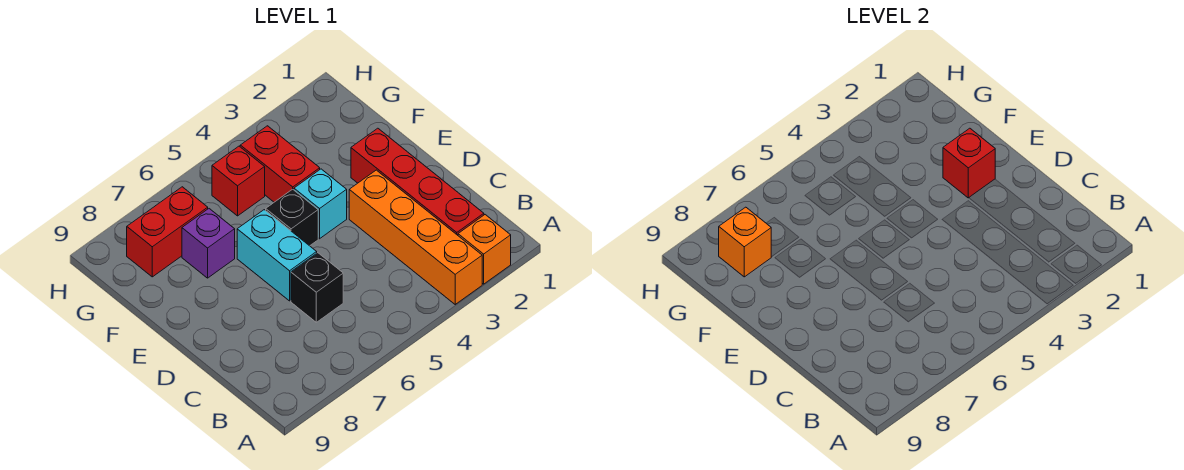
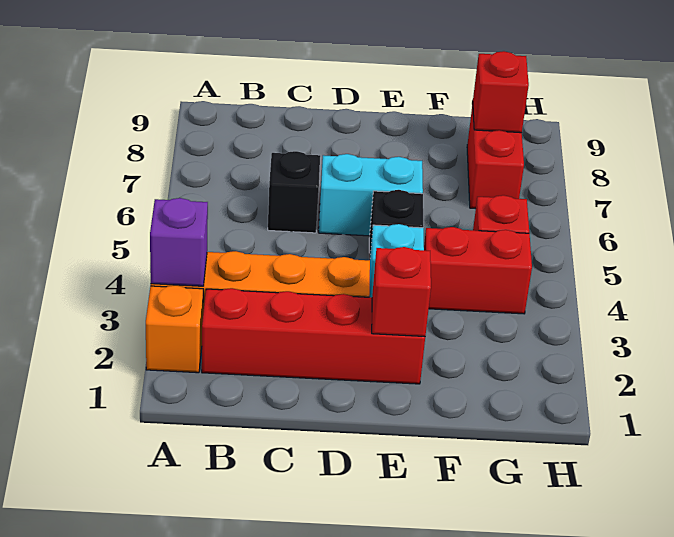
purple 1x1 brick [182,209,235,278] -> purple 1x1 brick moved to [150,198,208,286]
orange 1x1 brick [719,207,771,277] -> red 1x1 brick [473,51,529,133]

